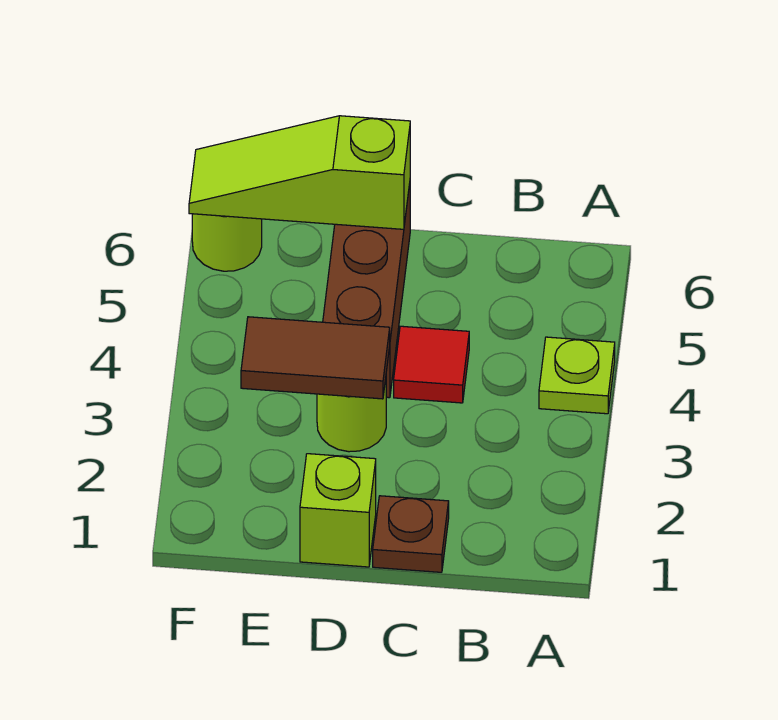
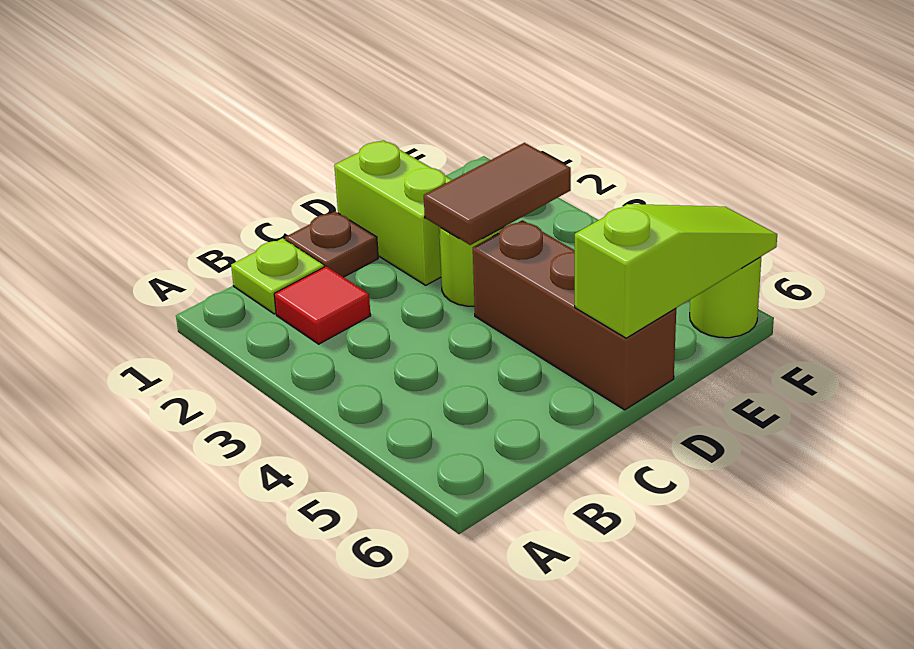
lime 1x1 plate [539,337,615,414] -> lime 1x1 plate moved to [231,238,324,314]
red 1x1 tile [394,326,469,403] -> red 1x1 tile moved to [274,266,371,344]
lime 1x1 brick [300,454,376,567] -> lime 1x2 brick [334,140,452,285]

